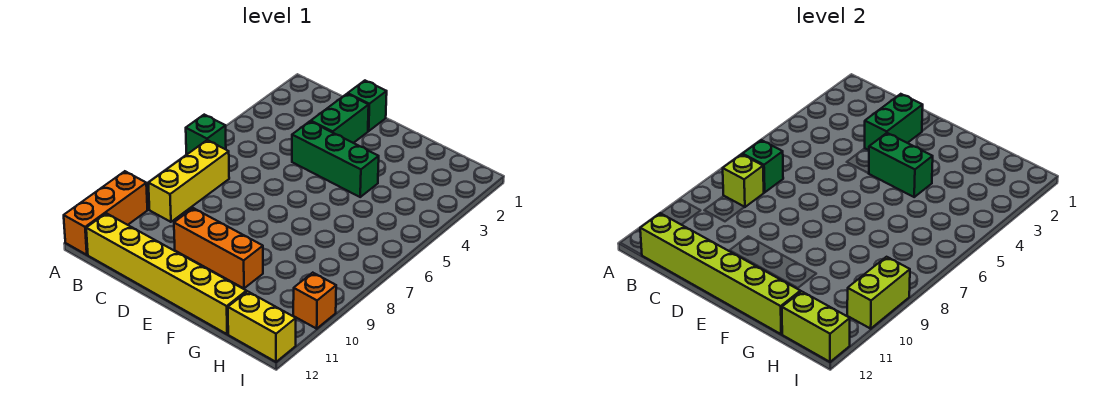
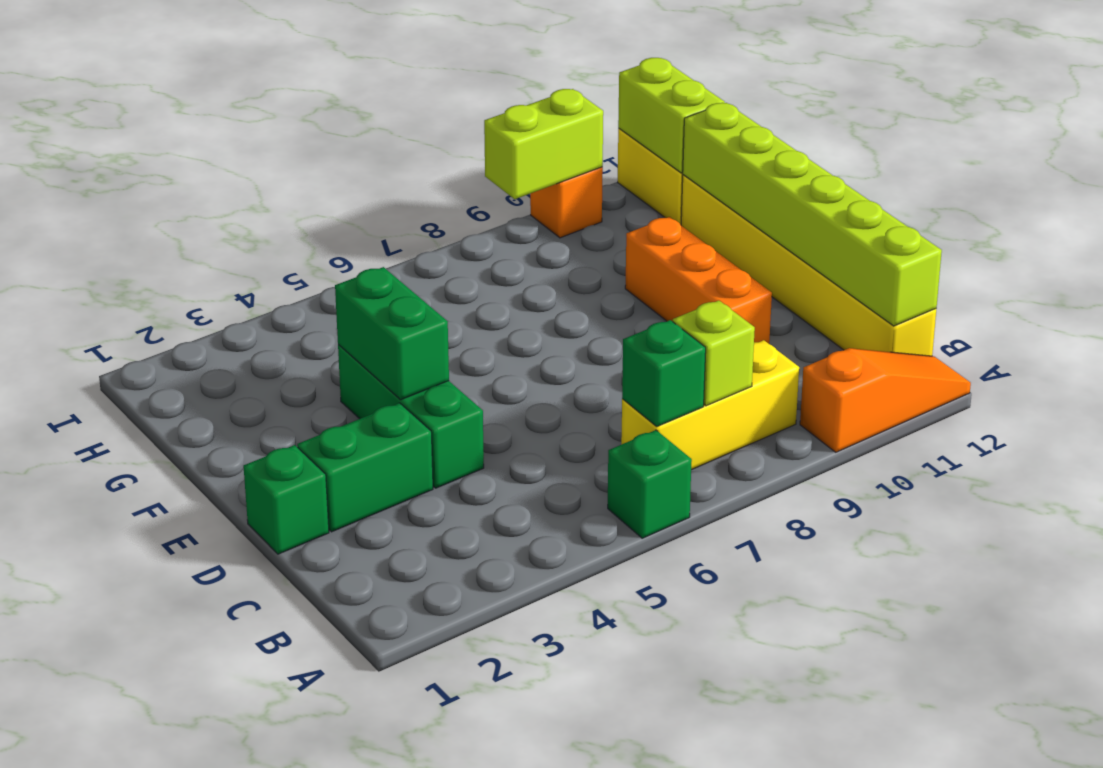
orange 1x3 brick [64,171,147,255] -> orange 1x3 slope [800,348,971,452]
green 1x2 brick [865,94,923,150] -> none

